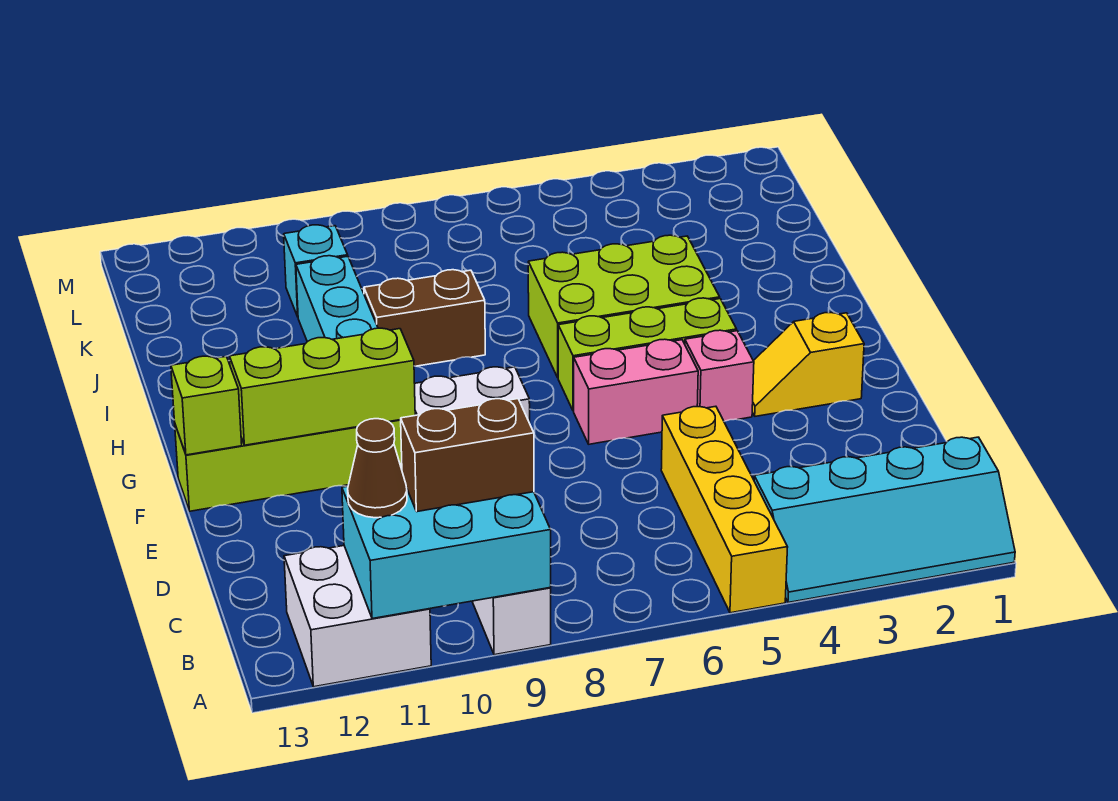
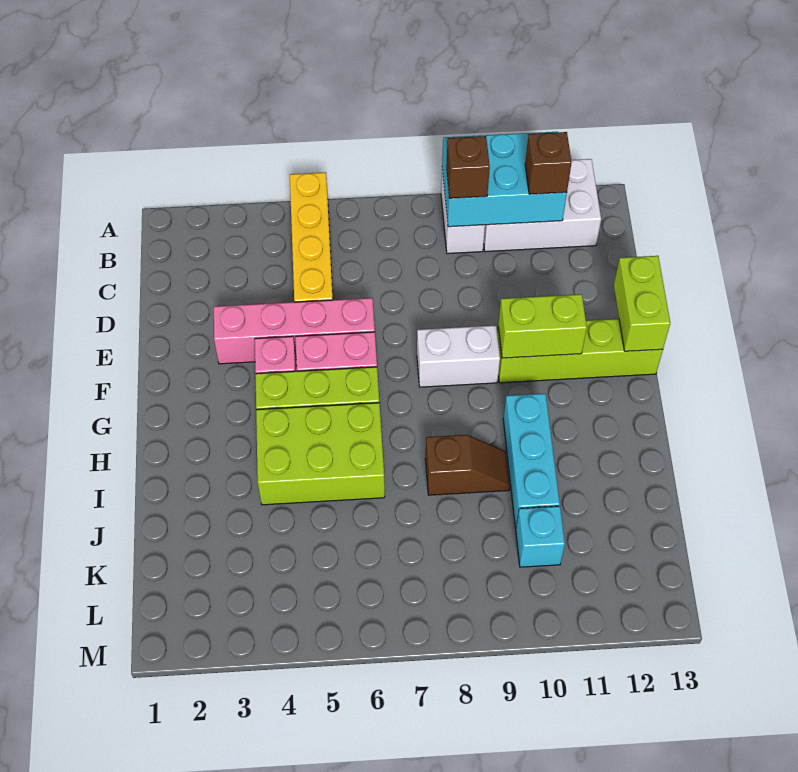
cyan 2x4 slope [754,437,1015,603] -> none
white 2x2 brick [284,546,431,687] -> white 2x3 brick [484,159,601,252]
brown 1x2 brick [401,399,534,512] -> brown 1x1 brick [446,136,490,198]
brown 1x1 cone [348,419,407,518] -> brown 1x1 brick [525,132,572,194]
none -> pink 1x4 brick [214,298,375,364]
yellow 1x2 slope [752,313,864,416] -> none
lime 1x3 brick [229,328,415,445] -> lime 1x2 brick [498,294,587,358]
lime 1x1 brick [171,356,242,455] -> lime 1x2 brick [614,256,670,351]
brown 1x2 brick [364,270,485,366] -> brown 1x2 slope [425,435,510,495]

